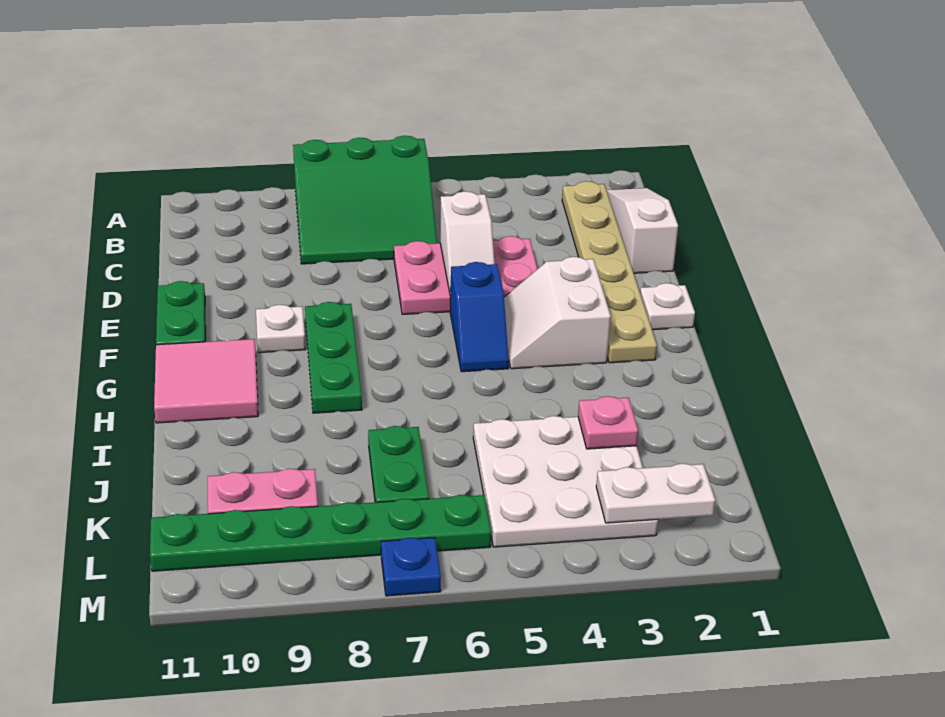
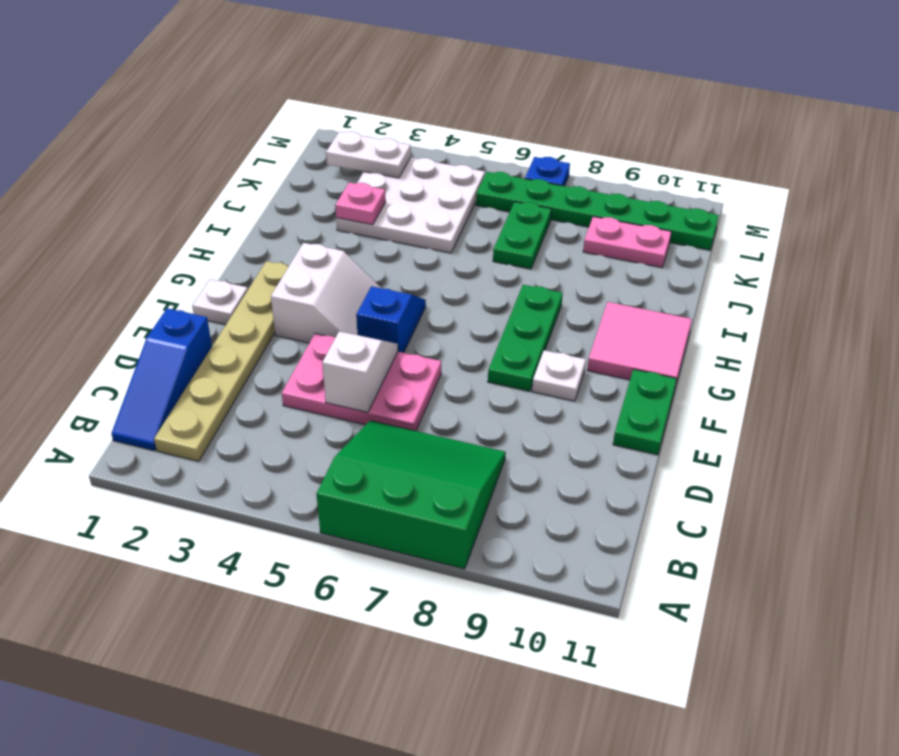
white 1x3 slope [607,188,678,273] -> blue 1x3 slope [111,308,212,451]

